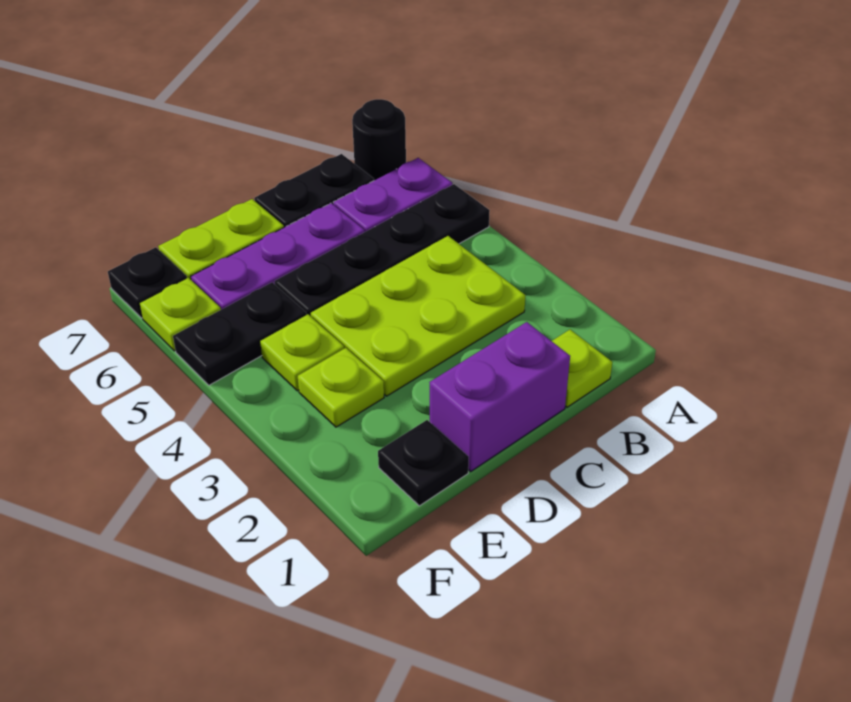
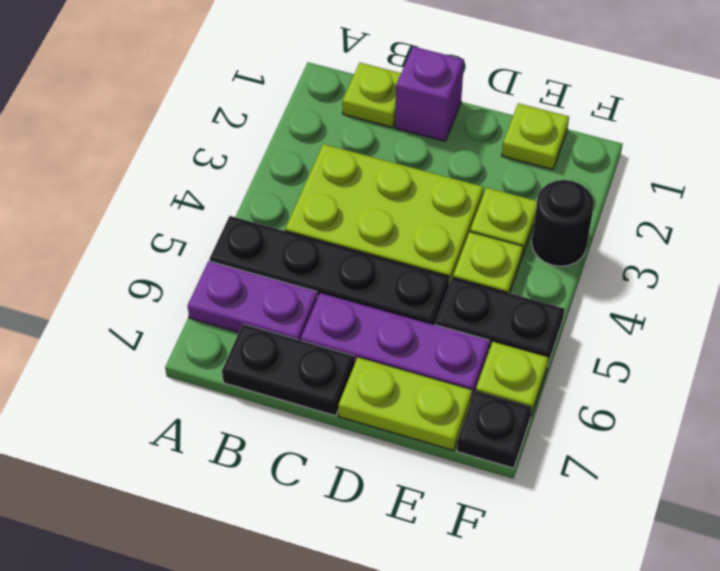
black 1x1 round brick [352,99,406,180] -> black 1x1 round brick moved to [532,180,594,266]
purple 1x2 brick [429,322,570,471] -> purple 1x1 brick [395,47,464,141]
black 1x1 plate [378,420,469,506] -> lime 1x1 plate [502,103,569,170]

